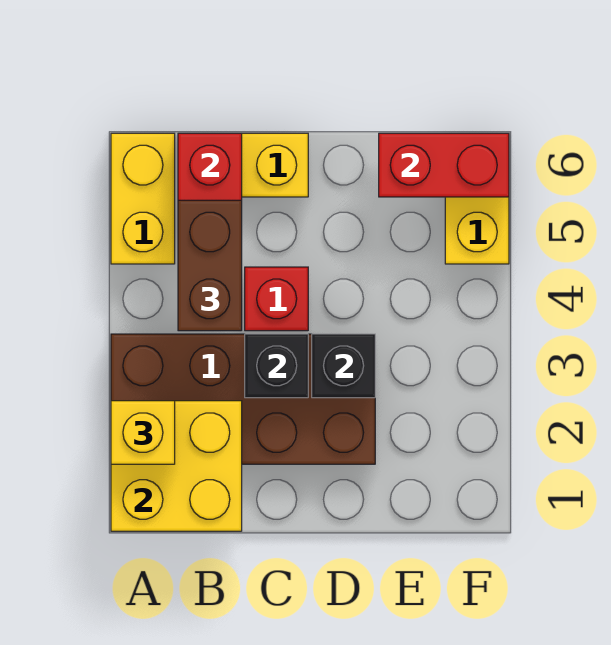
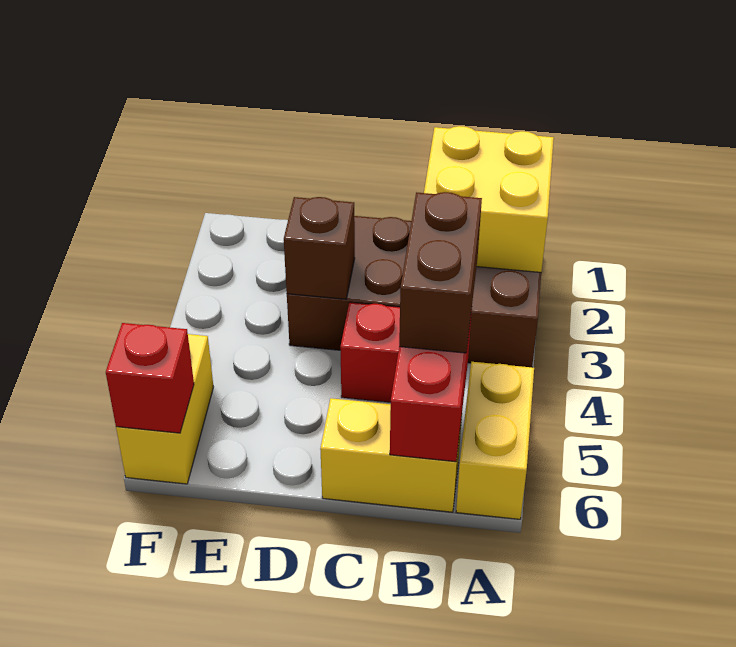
yellow 1x1 brick [111,401,175,464] -> none
black 1x1 brick [245,334,308,398] -> none
black 1x1 brick [312,334,375,398] -> brown 1x1 brick [284,197,355,299]
red 1x2 brick [379,133,509,197] -> red 1x1 brick [106,323,194,433]

